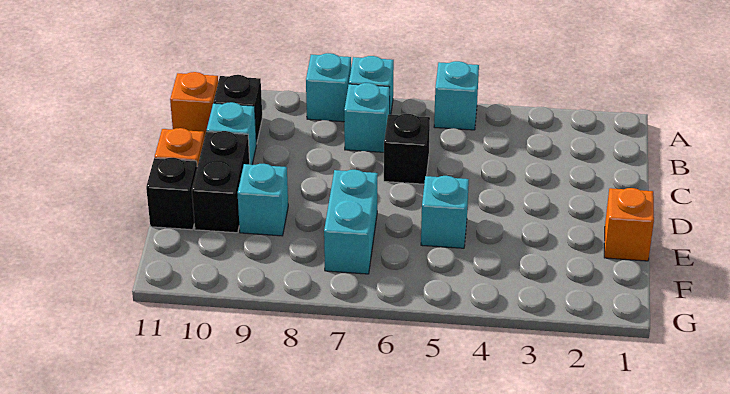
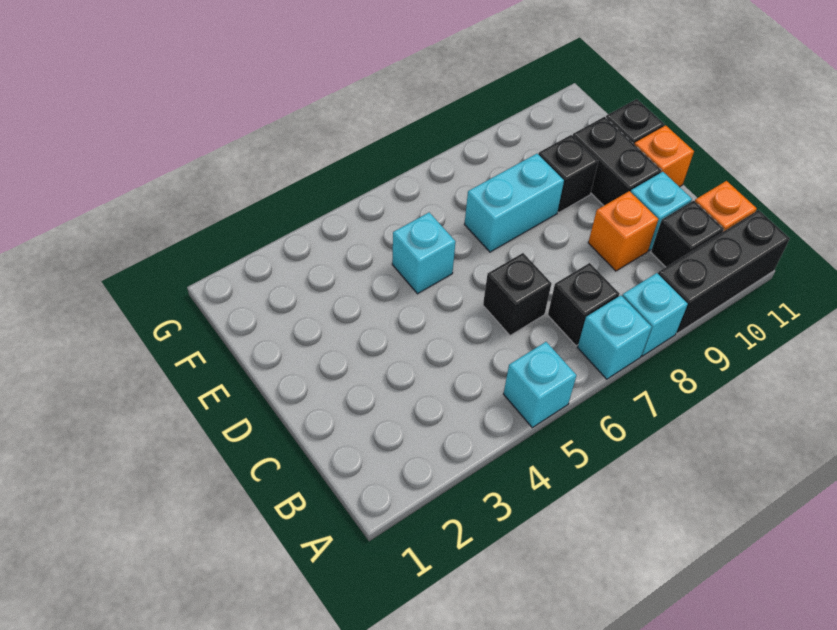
none -> black 1x3 brick [658,210,790,333]
cyan 1x1 brick [344,83,390,152] -> black 1x1 brick [548,263,619,346]
orange 1x1 brick [604,188,654,261] -> orange 1x1 brick moved to [588,191,658,271]
cyan 1x2 brick [324,170,378,274] -> cyan 1x2 brick turned to [464,154,564,252]
cyan 1x1 brick [237,164,288,236] -> black 1x1 brick [538,135,598,213]

